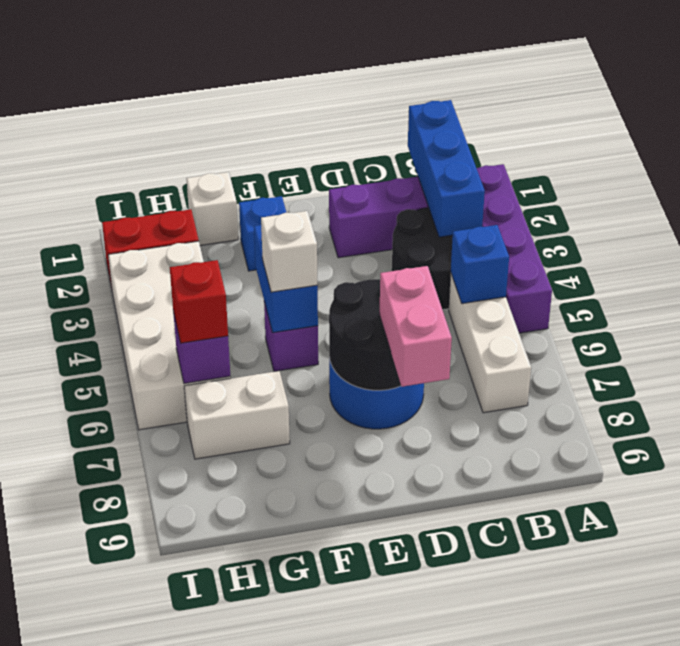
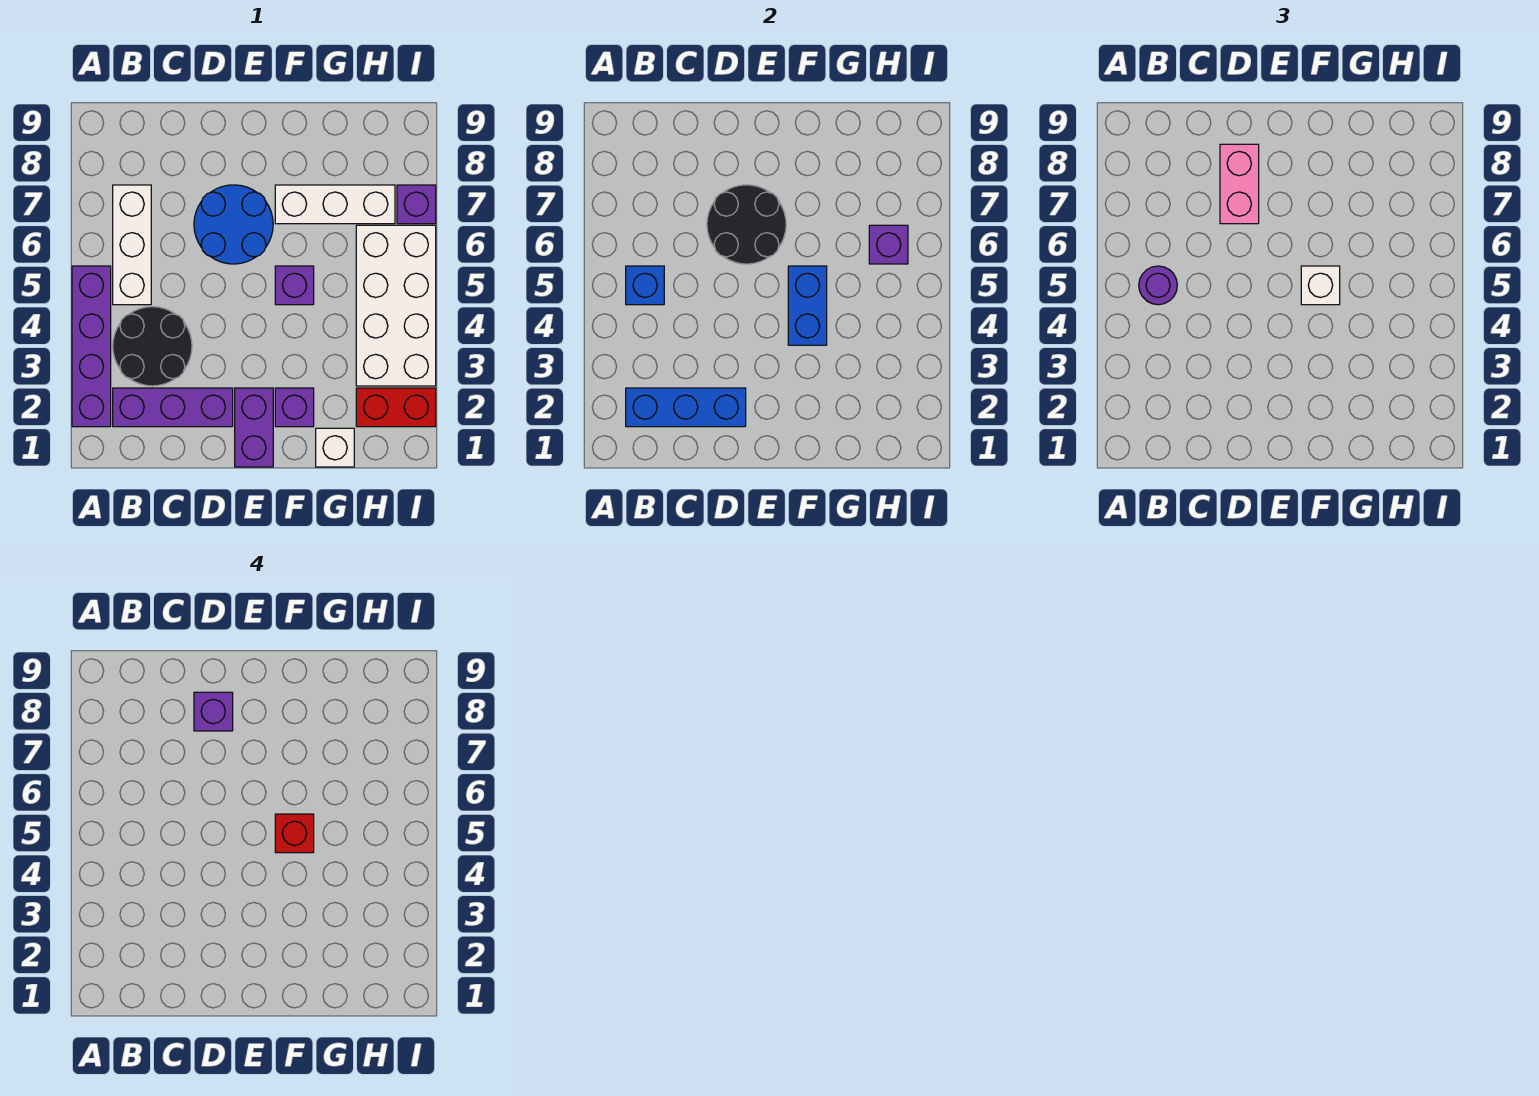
blue 1x3 brick [408,100,485,237] -> blue 1x3 brick turned to [626,388,746,427]
none -> purple 1x1 round brick [1139,266,1177,305]
none -> purple 1x1 brick [194,692,233,731]
none -> purple 1x2 brick [235,388,273,467]
blue 1x1 brick [239,196,287,271] -> purple 1x1 brick [275,388,314,427]
white 1x2 brick [184,371,290,459] -> white 1x3 brick [275,185,395,224]
red 1x1 brick [170,260,228,343] -> red 1x1 brick moved to [275,814,314,853]
none -> purple 1x1 brick [397,185,436,224]

